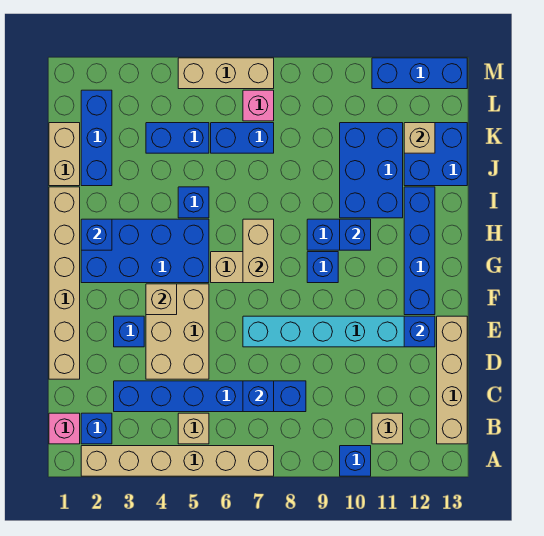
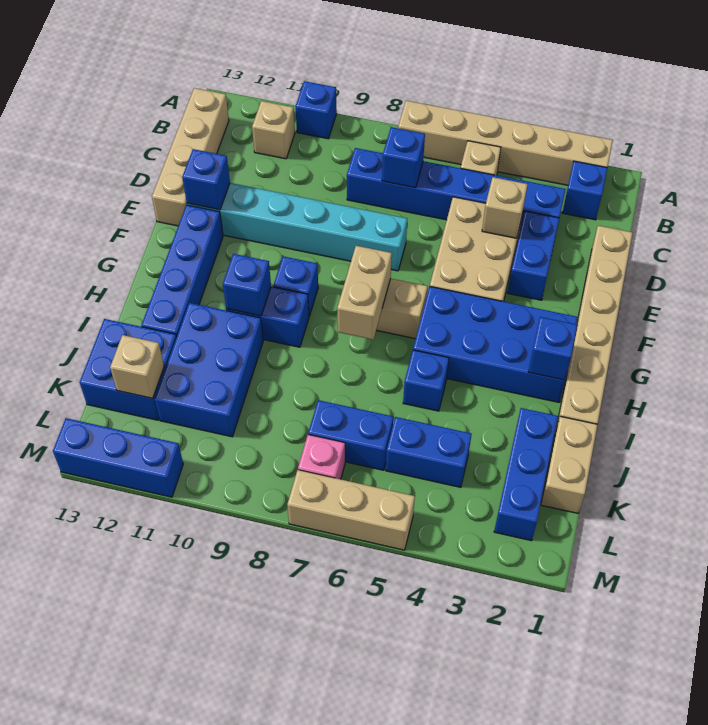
pink 1x1 brick [49,413,80,444] -> none
blue 1x1 brick [114,316,144,347] -> blue 1x2 brick [508,211,559,300]
tan 1x1 brick [146,284,177,315] -> tan 1x1 brick moved to [482,177,528,238]

